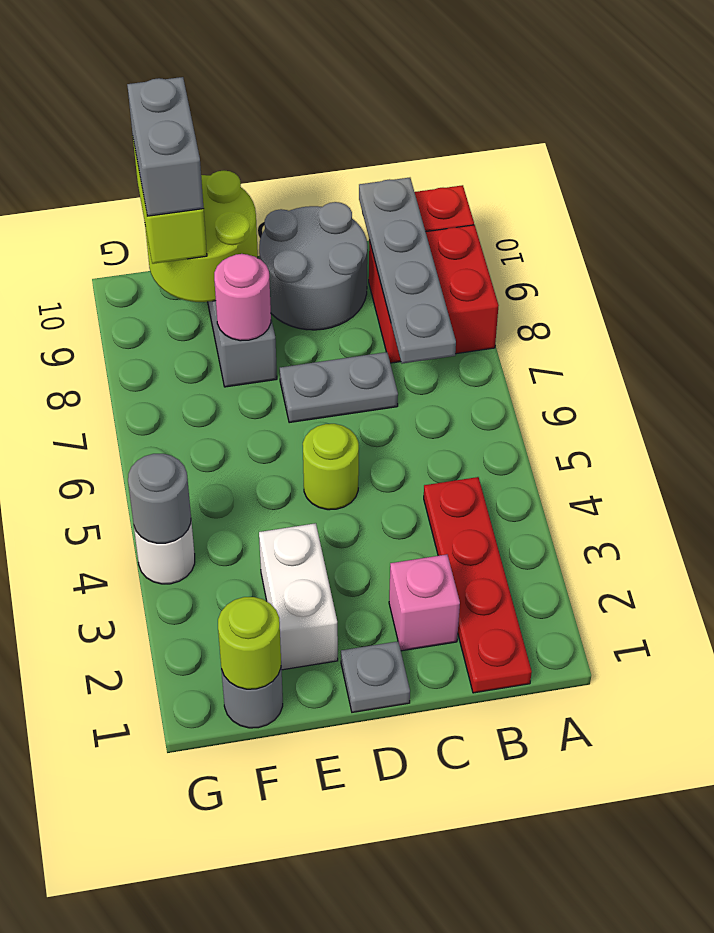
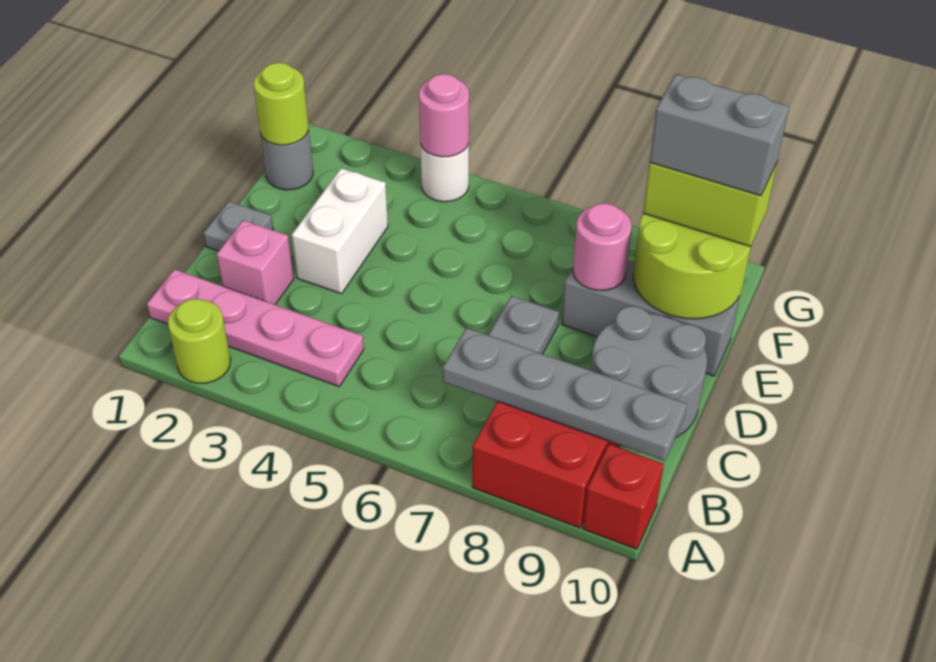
red 1x4 plate [424,477,532,693] -> pink 1x4 plate [147,269,364,387]
lime 1x1 round brick [303,424,359,510] -> lime 1x1 round brick moved to [168,299,231,383]
white 1x2 brick [259,523,338,670] -> white 1x2 brick turned to [292,168,388,294]
grey 1x1 round brick [128,454,191,543] -> pink 1x1 round brick [419,74,469,157]

